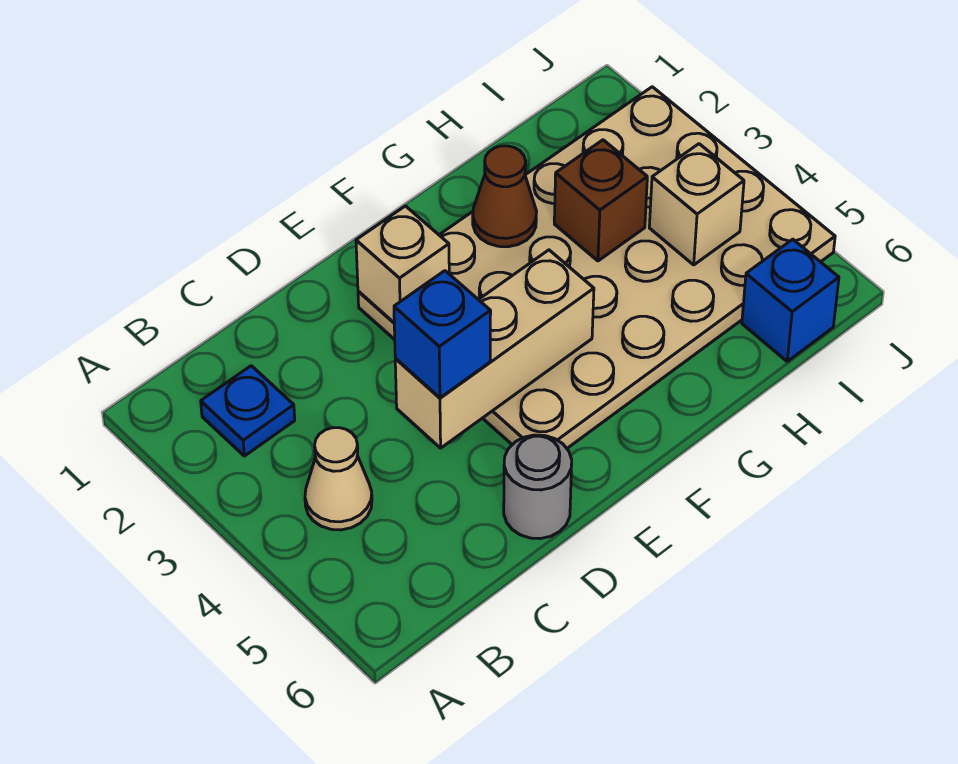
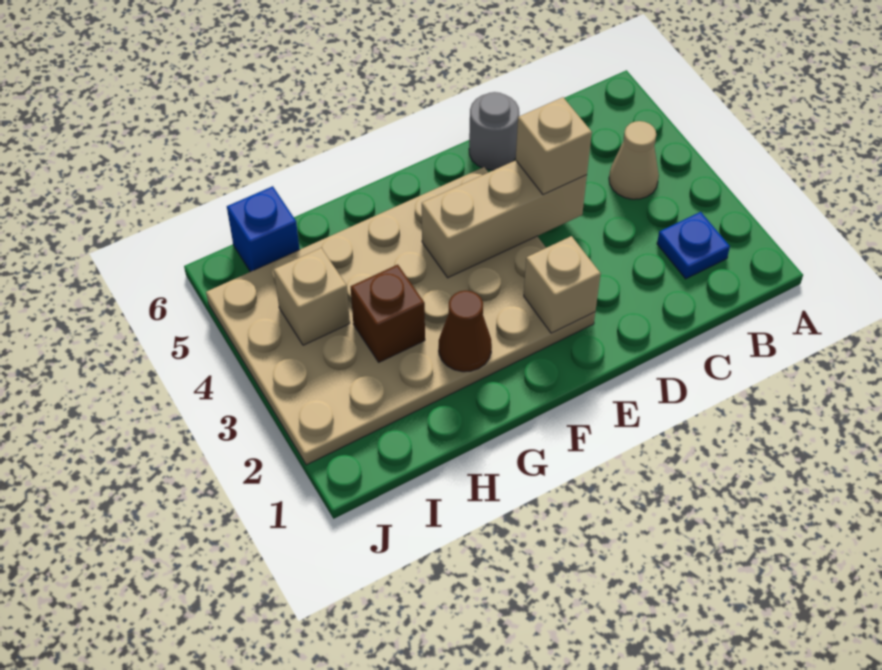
blue 1x1 brick [394,271,491,398] -> tan 1x1 brick [516,97,592,195]

